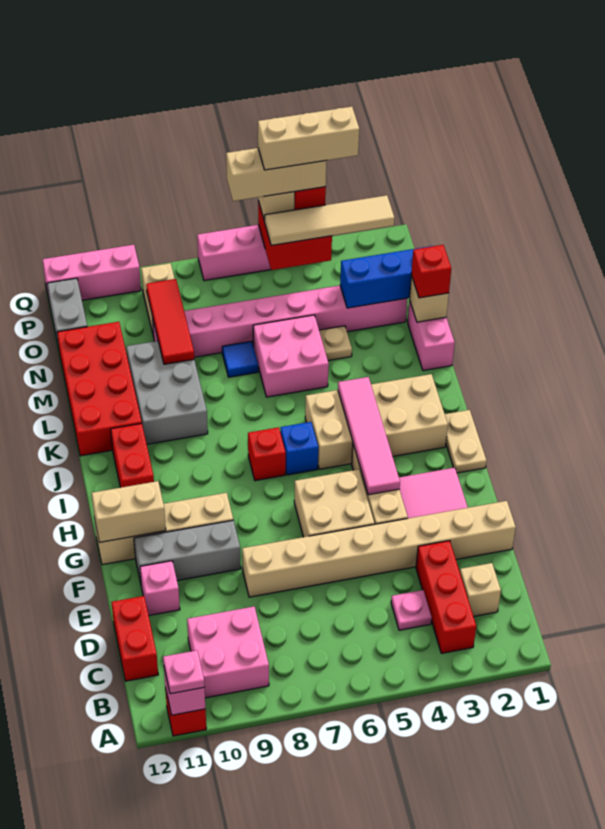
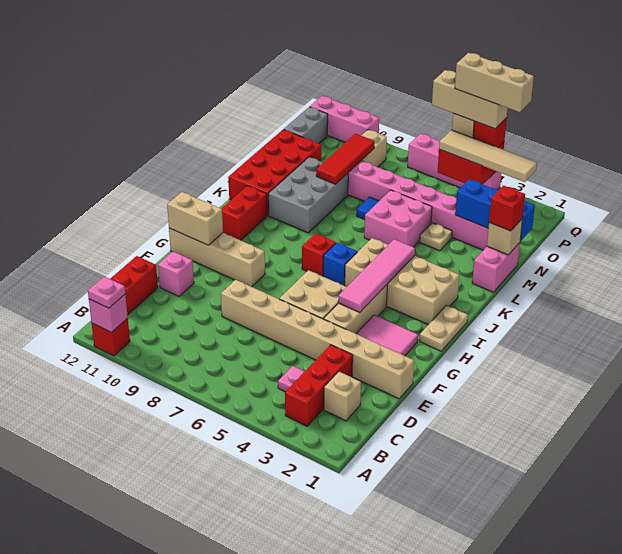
pink 2x2 brick [187,607,269,698] -> none
grey 1x3 brick [134,520,241,587] -> none

